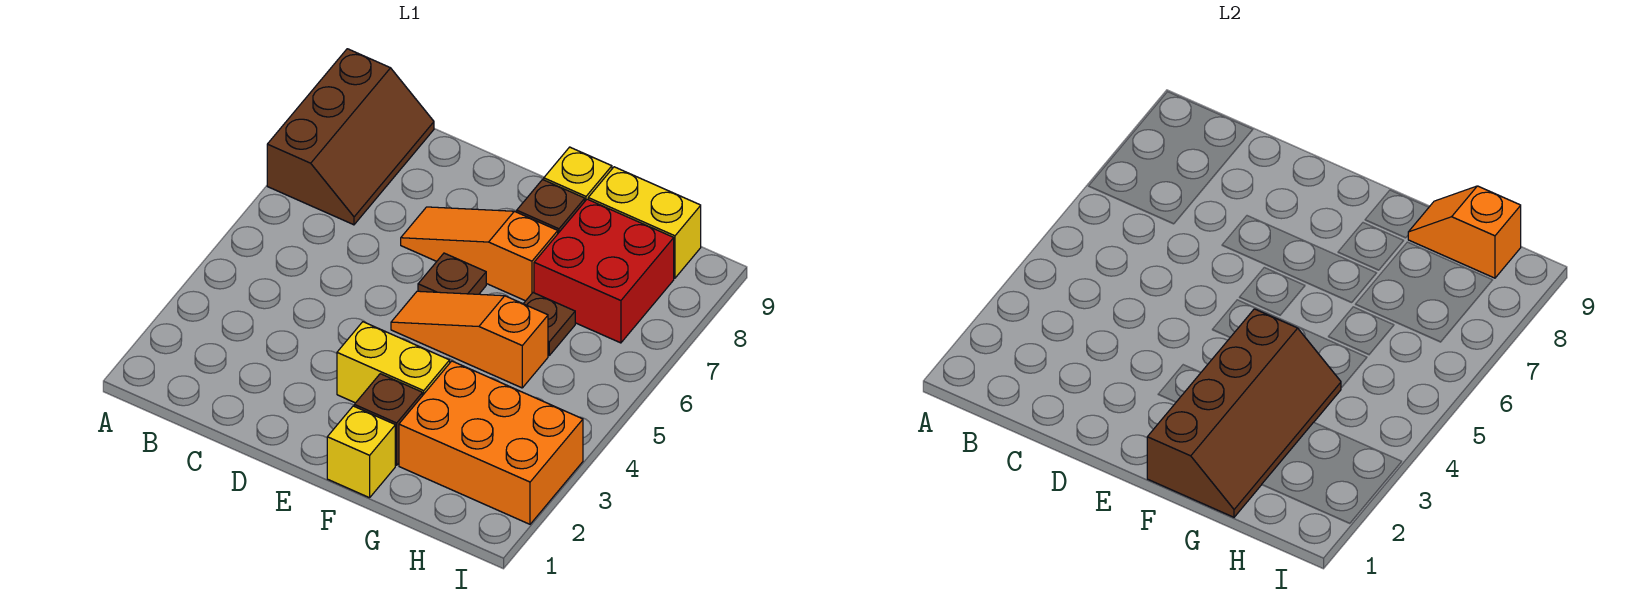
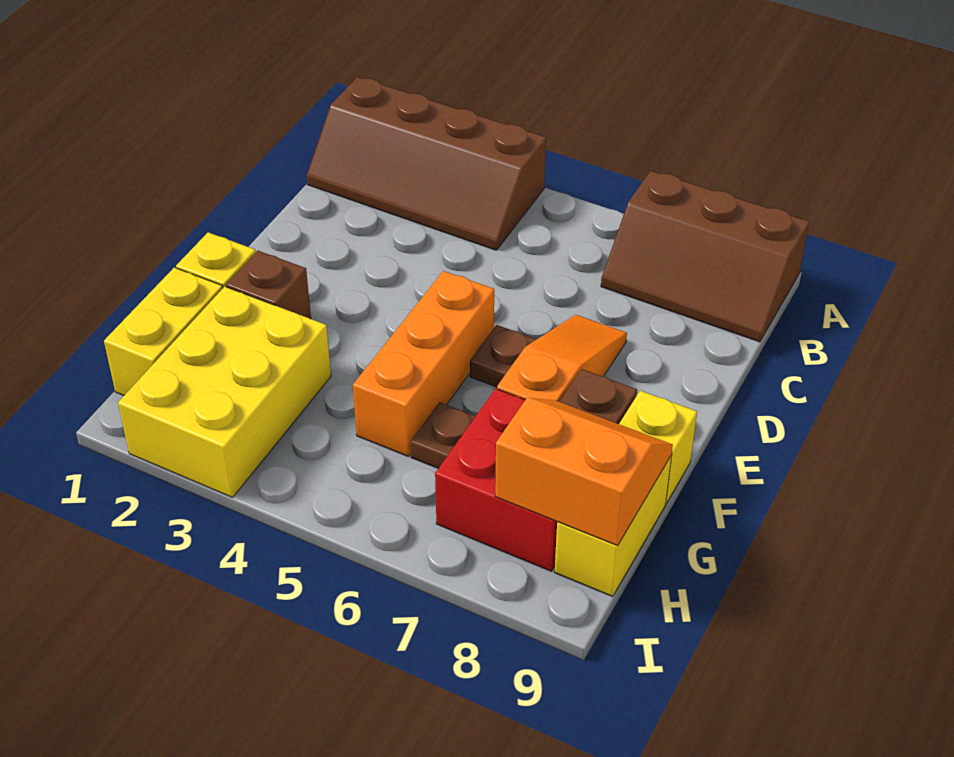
yellow 1x2 brick [337,322,450,403] -> yellow 1x2 brick moved to [104,267,223,395]
orange 1x3 slope [391,291,548,388] -> orange 1x3 brick [353,271,494,456]
brown 2x4 slope [1147,309,1341,517] -> brown 2x4 slope moved to [307,77,546,250]
orange 2x3 brick [399,361,583,524] -> yellow 2x3 brick [118,287,331,497]
orange 1x2 slope [1408,186,1521,278] -> orange 2x2 slope [495,398,673,546]

